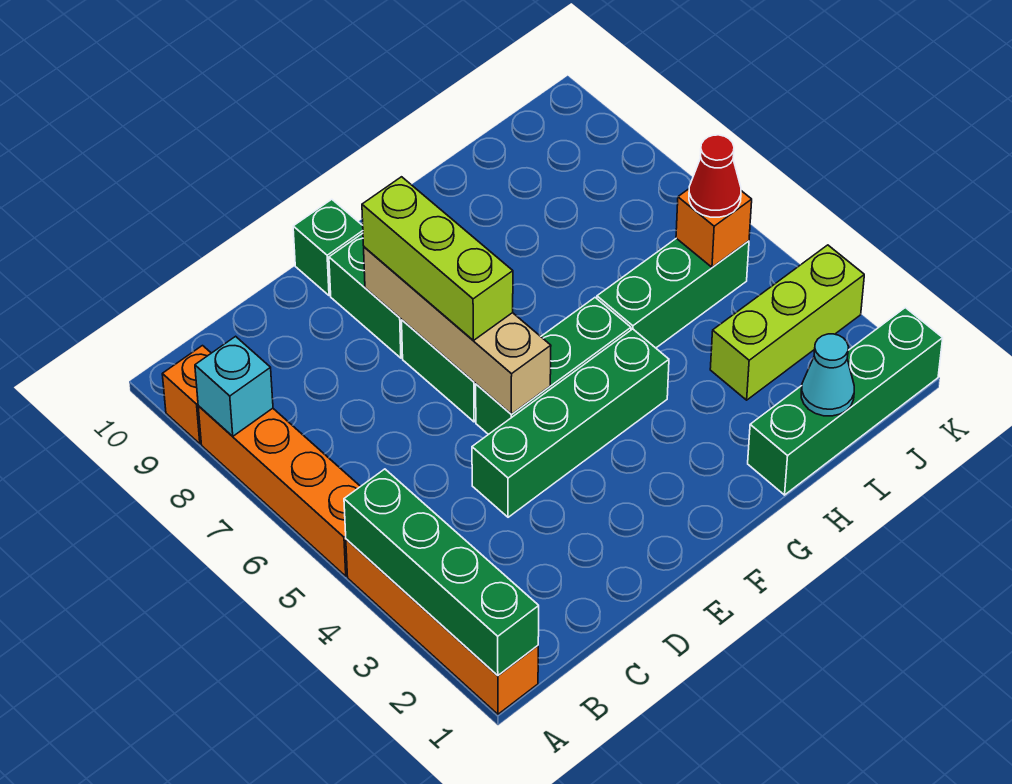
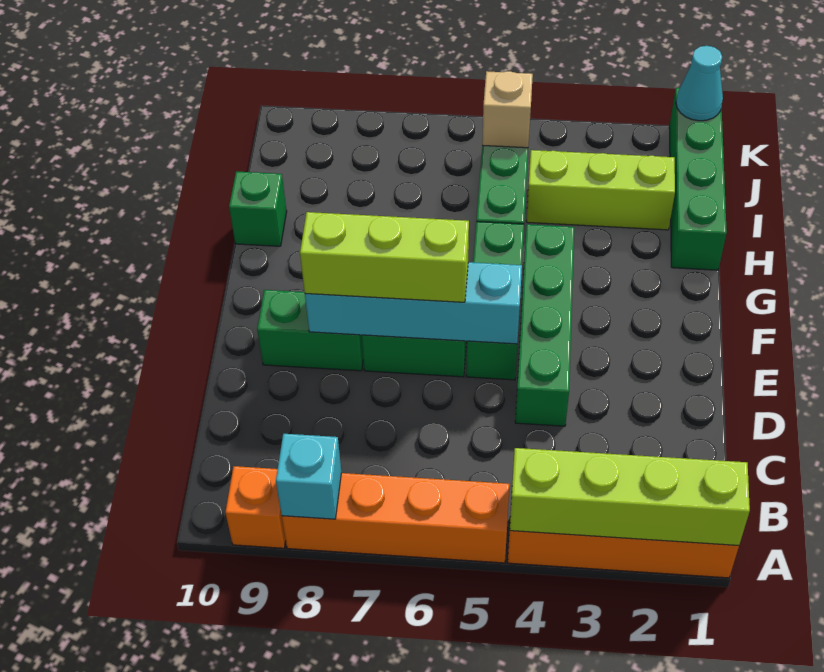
green 1x4 brick [344,469,539,675] -> lime 1x4 brick [510,448,750,545]
tan 1x4 brick [364,247,551,414] -> cyan 1x4 brick [305,262,522,344]
green 1x1 brick [293,199,363,296] -> green 1x1 brick moved to [229,171,287,246]
cyan 1x1 cone [801,334,854,416] -> cyan 1x1 cone moved to [676,46,723,121]
lime 1x3 brick [710,245,864,400] -> lime 1x3 brick turned to [526,150,675,230]
orange 1x1 brick [676,189,752,267] -> tan 1x1 brick [482,71,533,148]
red 1x1 cone [689,135,741,217] -> none

